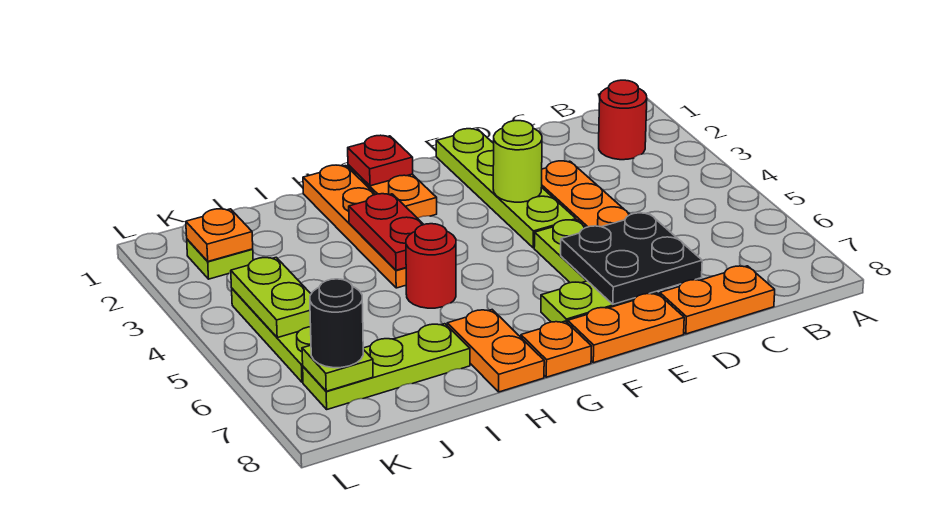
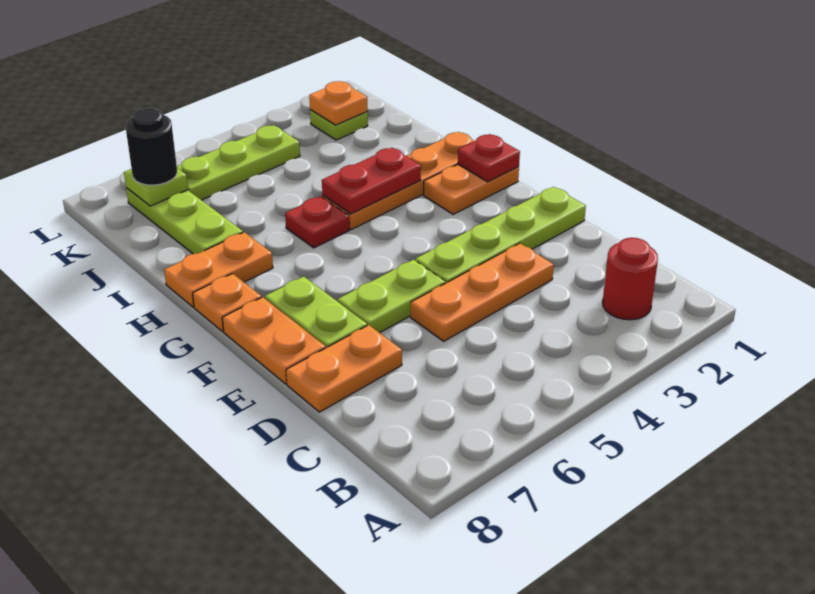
orange 1x2 plate [660,266,775,334] -> orange 1x2 plate turned to [286,325,402,412]
black 2x2 plate [561,213,702,304] -> none
lime 1x1 round brick [493,121,542,202] -> none
red 1x1 round brick [406,224,456,308] -> red 1x1 plate [285,196,349,248]
lime 1x2 plate [231,257,311,338] -> none

